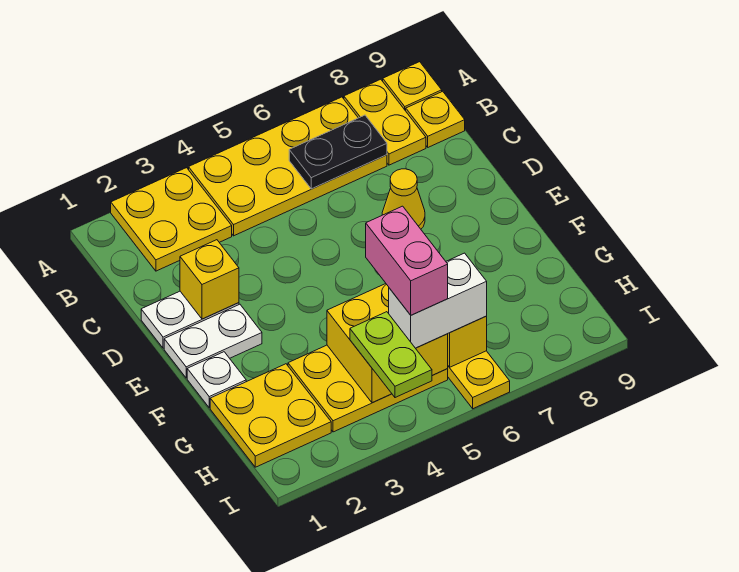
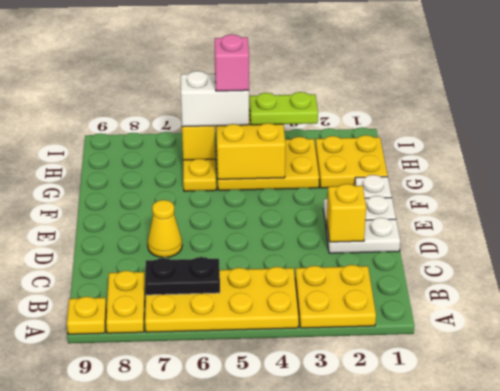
yellow 1x1 plate [406,91,465,147] -> none
pink 1x2 brick [366,206,448,315] -> pink 1x1 brick [215,34,249,91]
lime 1x2 plate [350,312,432,398] -> lime 1x2 plate turned to [249,92,318,125]

